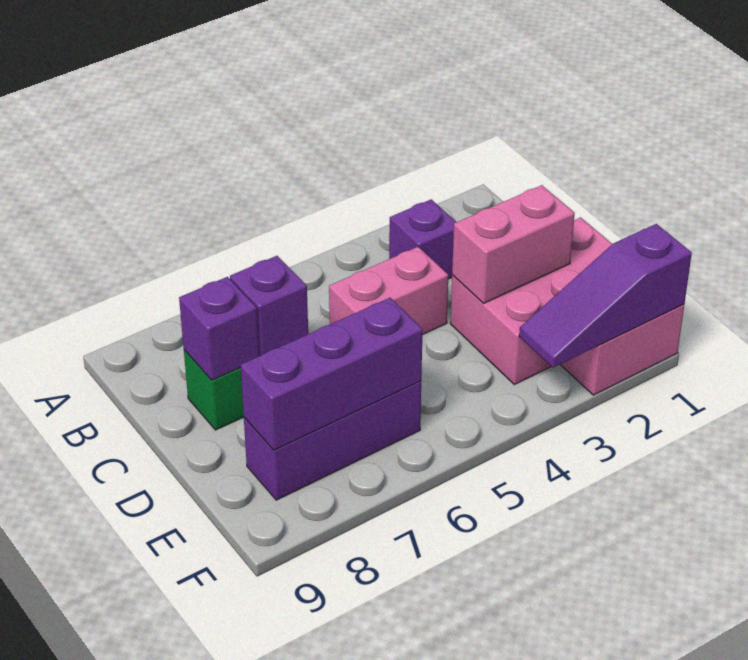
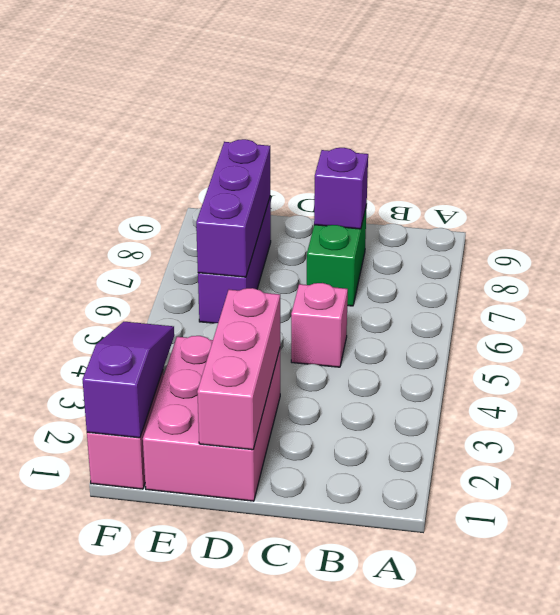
purple 1x1 brick [389,200,456,279] -> none
pink 1x2 brick [329,247,448,335] -> pink 1x1 brick [291,283,348,367]
purple 1x1 brick [230,256,308,356] -> none
pink 1x2 brick [452,185,575,303] -> pink 1x3 brick [197,288,280,450]

